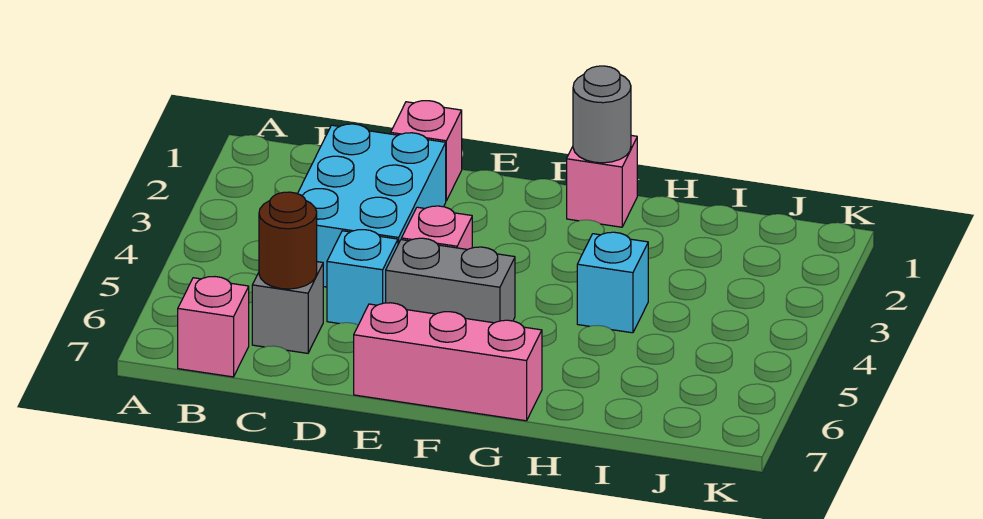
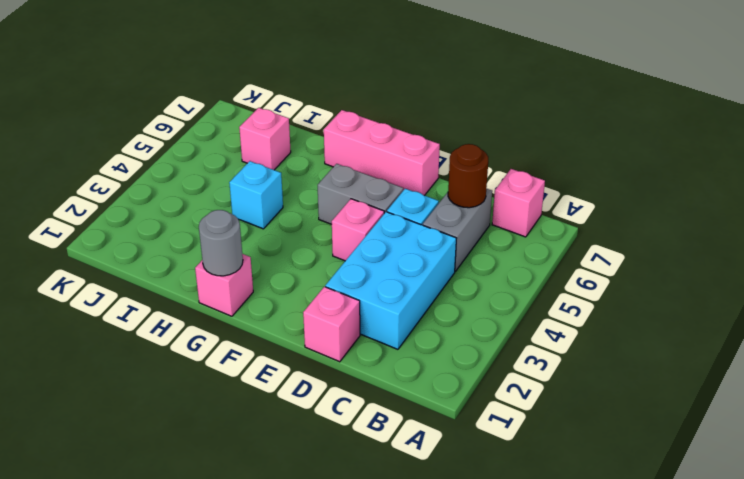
grey 1x1 brick [252,262,323,353] -> grey 1x2 brick [423,188,492,271]
none -> pink 1x1 brick [239,108,291,170]

